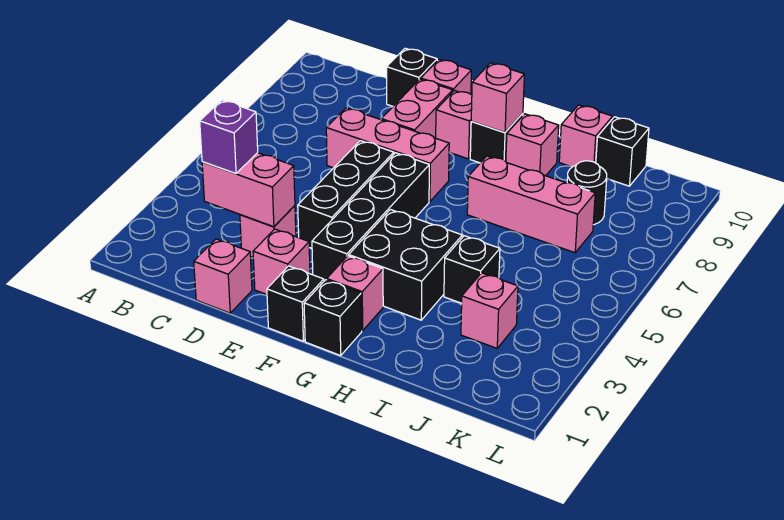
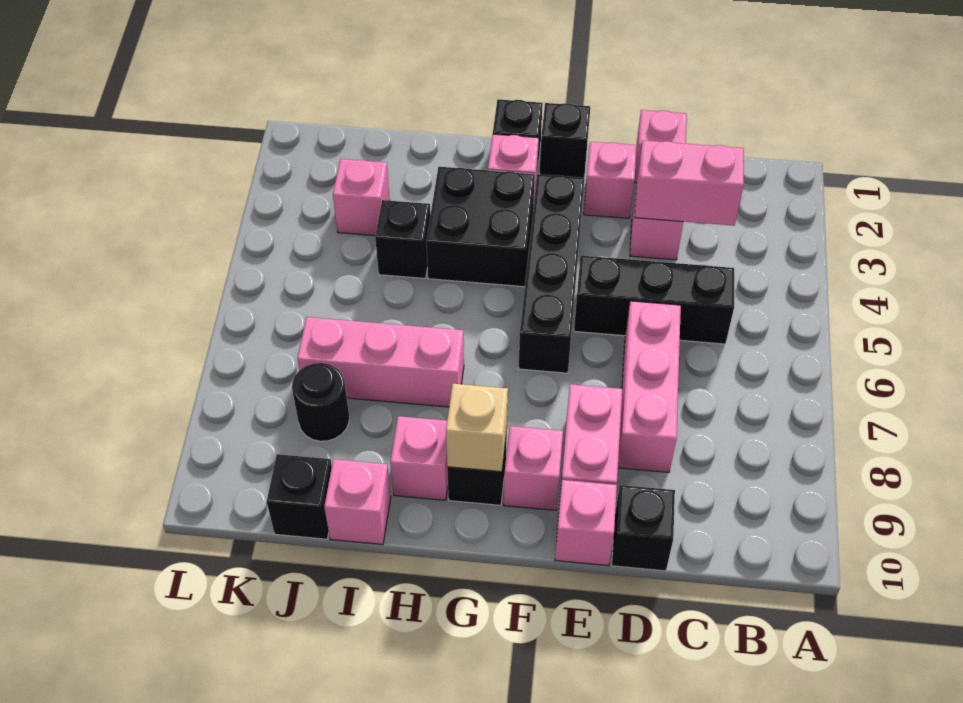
purple 1x1 brick [200,100,258,173] -> none
pink 1x3 brick [326,108,449,202] -> pink 1x3 brick turned to [618,301,681,472]
black 1x3 brick [298,141,394,248] -> black 1x3 brick turned to [574,256,734,344]
pink 1x1 brick [471,63,524,132] -> tan 1x1 brick [446,384,508,472]

